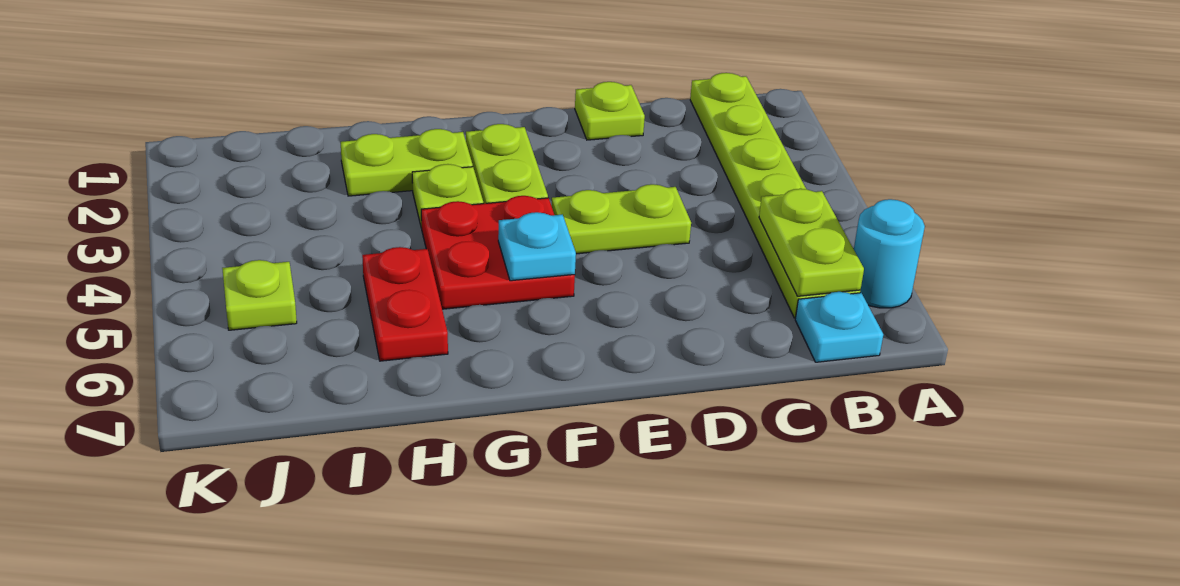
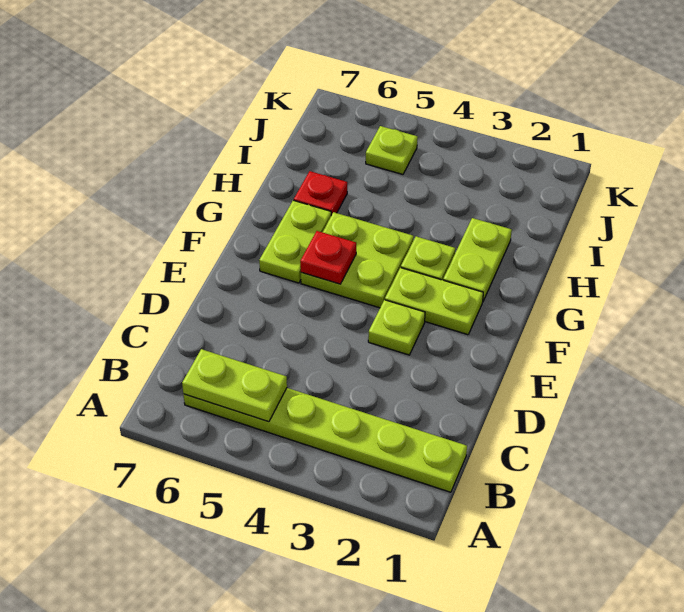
cyan 1x1 round brick [854,199,925,308] -> none
cyan 1x1 plate [795,292,883,362] -> none
lime 1x1 plate [575,82,645,140] -> lime 1x1 plate moved to [368,300,425,355]
lime 1x2 plate [551,184,691,254] -> lime 1x2 plate moved to [259,200,331,283]
red 2x2 plate [421,196,575,309] -> lime 2x2 plate [301,212,414,308]
cyan 1x1 plate [498,212,576,281] -> red 1x1 plate [300,231,356,284]
red 1x2 plate [362,247,448,361] -> red 1x1 plate [294,171,347,215]

